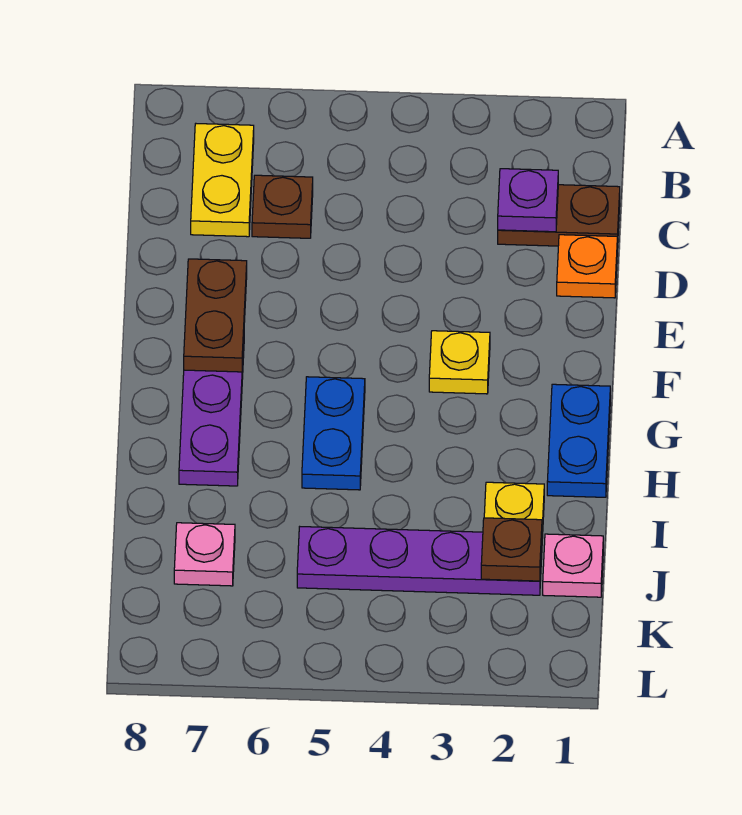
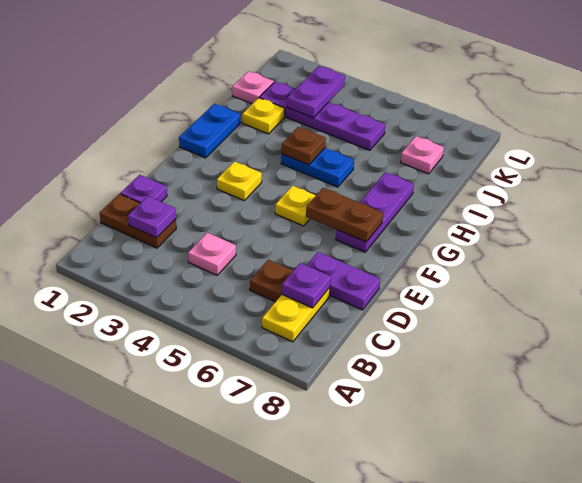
none -> pink 1x1 plate [188,233,236,275]
none -> purple 1x1 plate [282,263,331,308]
orange 1x1 plate [557,235,617,298] -> purple 1x1 plate [121,175,167,203]
none -> purple 1x2 plate [307,252,380,310]
brown 1x2 plate [184,259,247,372] -> brown 1x2 plate turned to [306,188,383,242]
none -> yellow 1x1 plate [275,186,316,226]
blue 1x2 plate [302,377,365,490] -> blue 1x2 plate turned to [281,148,354,187]
brown 1x1 plate [481,518,542,581] -> brown 1x1 plate moved to [282,127,326,165]
none -> purple 1x2 plate [287,66,345,118]

